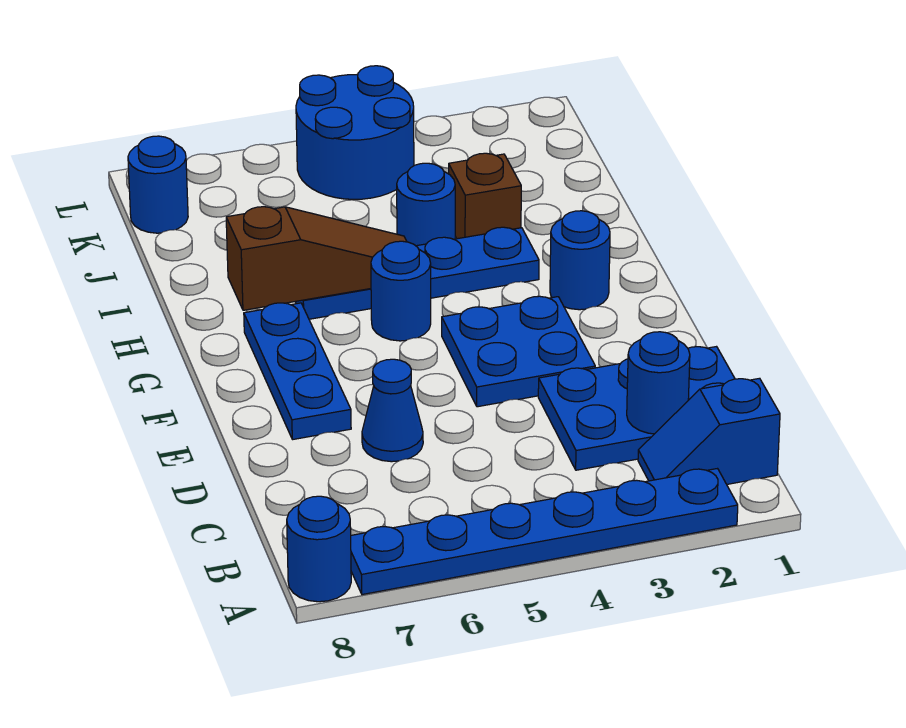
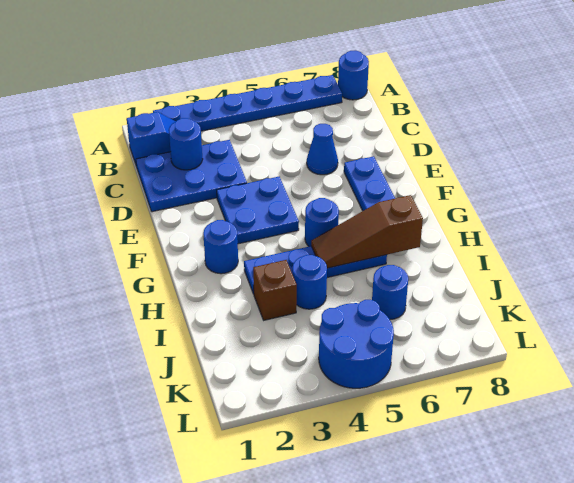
blue 1x1 round brick [128,136,188,233] -> blue 1x1 round brick moved to [372,265,408,319]

